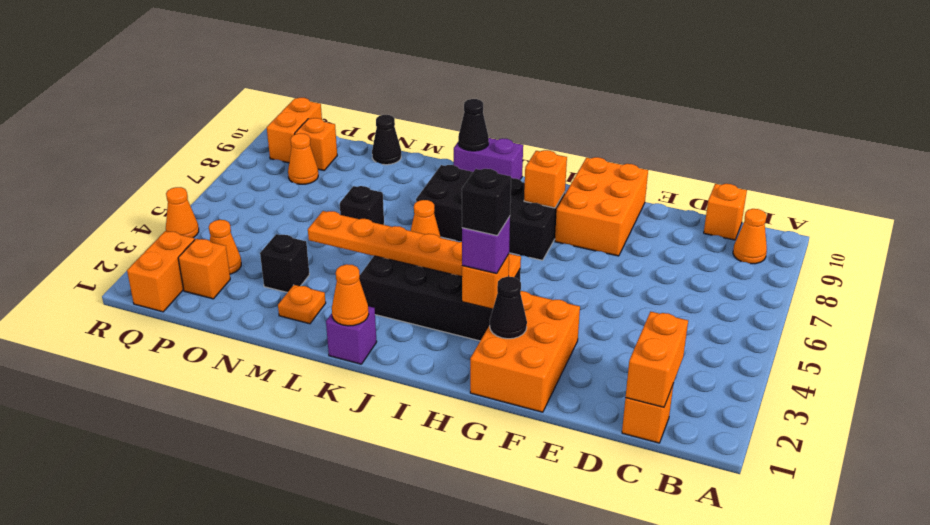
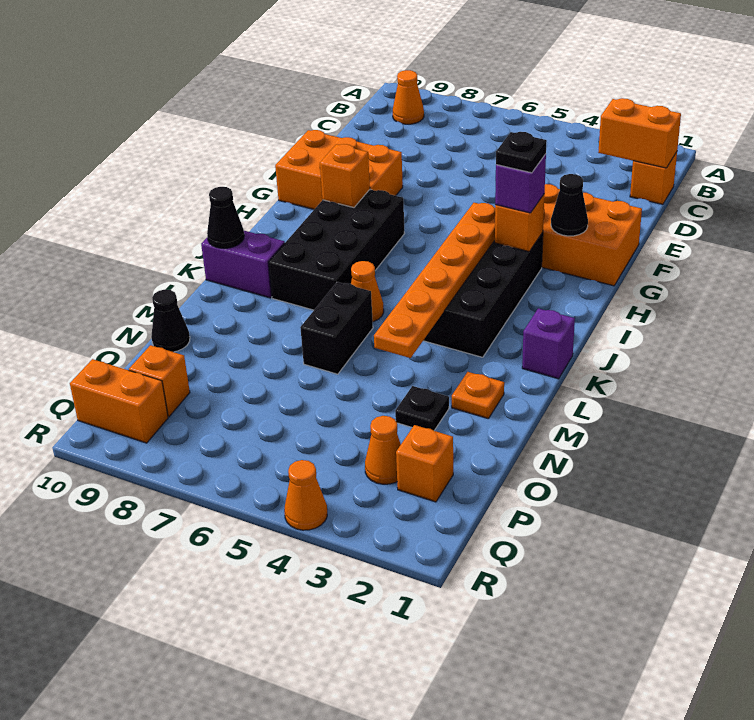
orange 1x1 brick [704,184,747,240] -> none
black 1x1 brick [462,169,511,235] -> black 1x1 plate [496,132,547,173]
purple 1x2 brick [454,138,523,180] -> purple 1x2 brick turned to [201,231,285,298]
orange 1x1 cone [332,264,369,326] -> none
black 1x1 brick [340,186,384,225] -> black 1x2 brick [300,282,373,374]
black 1x1 brick [260,234,309,293] -> black 1x1 plate [395,386,449,431]
orange 1x1 cone [288,133,318,184] -> none
orange 1x2 brick [127,231,195,312] -> none

